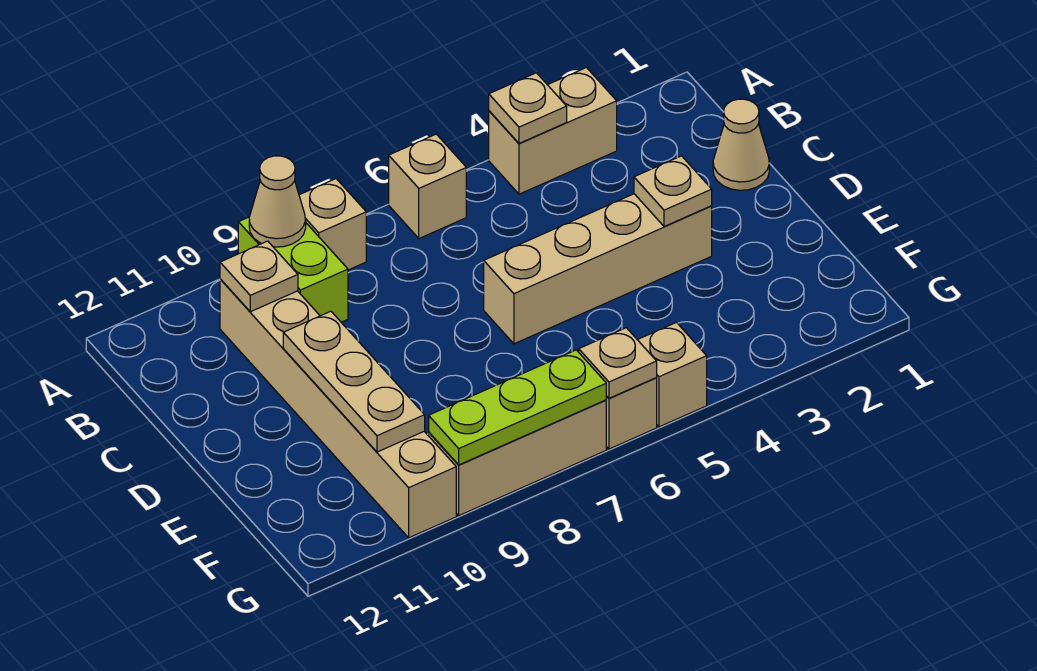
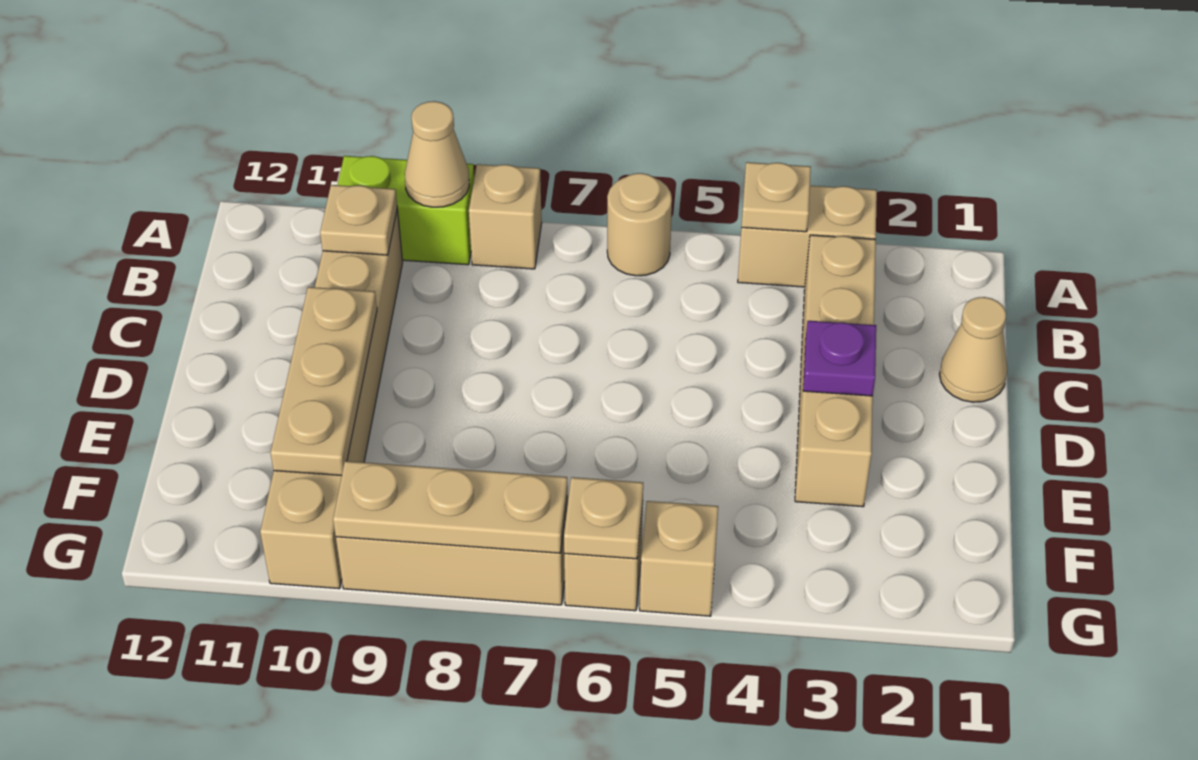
tan 1x1 brick [389,134,466,238] -> tan 1x1 round brick [607,173,672,276]
lime 1x2 brick [238,217,348,322] -> lime 1x2 brick turned to [338,156,474,265]
tan 1x4 brick [484,194,712,344] -> tan 1x4 brick turned to [795,235,876,507]
tan 1x1 plate [634,156,712,227] -> purple 1x1 plate [803,321,876,396]
lime 1x3 plate [429,350,606,465] -> tan 1x3 plate [333,461,568,553]

